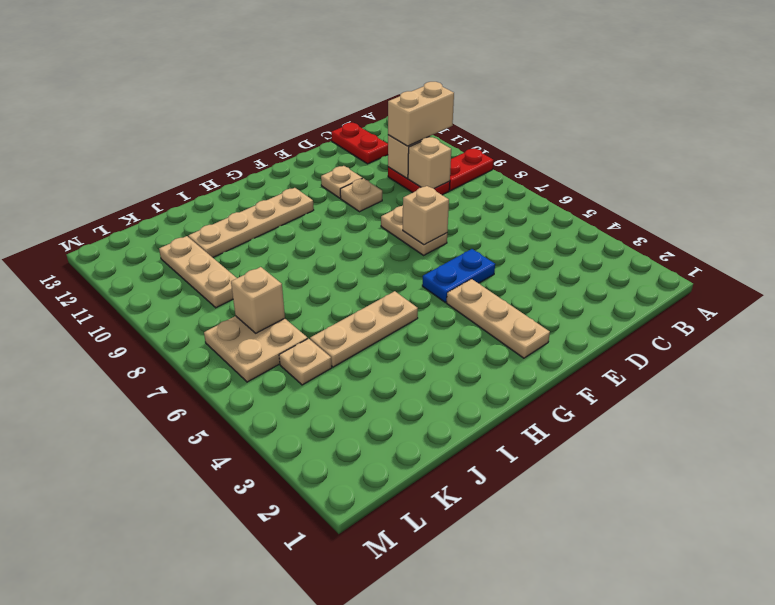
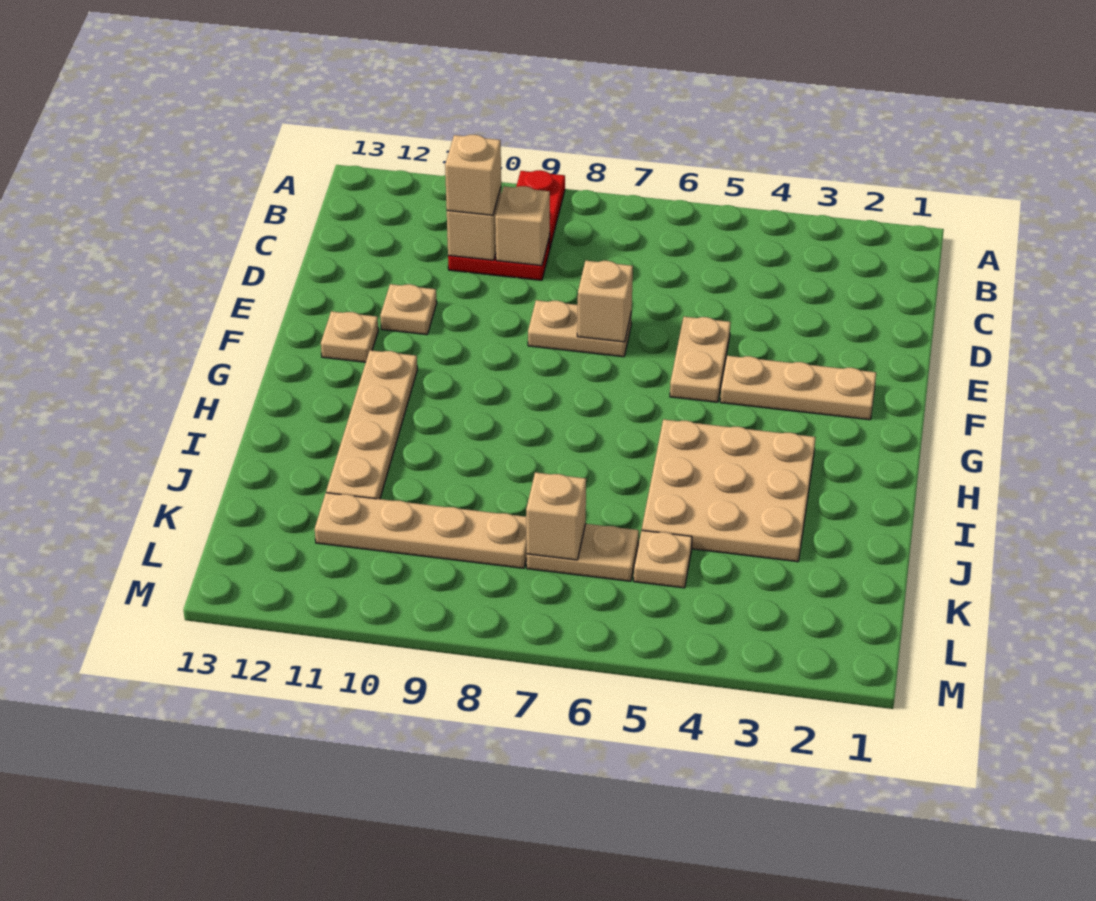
tan 1x2 brick [388,82,454,146] -> tan 1x1 brick [445,135,501,215]
red 1x2 plate [331,123,388,164] -> none
blue 1x2 plate [422,249,495,302] -> tan 1x2 plate [670,317,731,402]
tan 1x1 plate [340,178,382,212] -> tan 1x1 plate moved to [321,311,378,362]
tan 1x3 plate [310,291,418,367] -> tan 3x3 plate [642,419,816,562]
tan 2x2 plate [204,316,308,382] -> tan 1x2 plate [527,524,639,581]
tan 1x3 plate [159,236,237,308] -> tan 1x4 plate [315,493,527,568]

